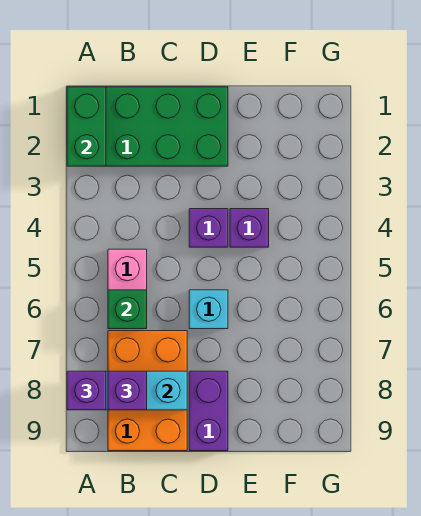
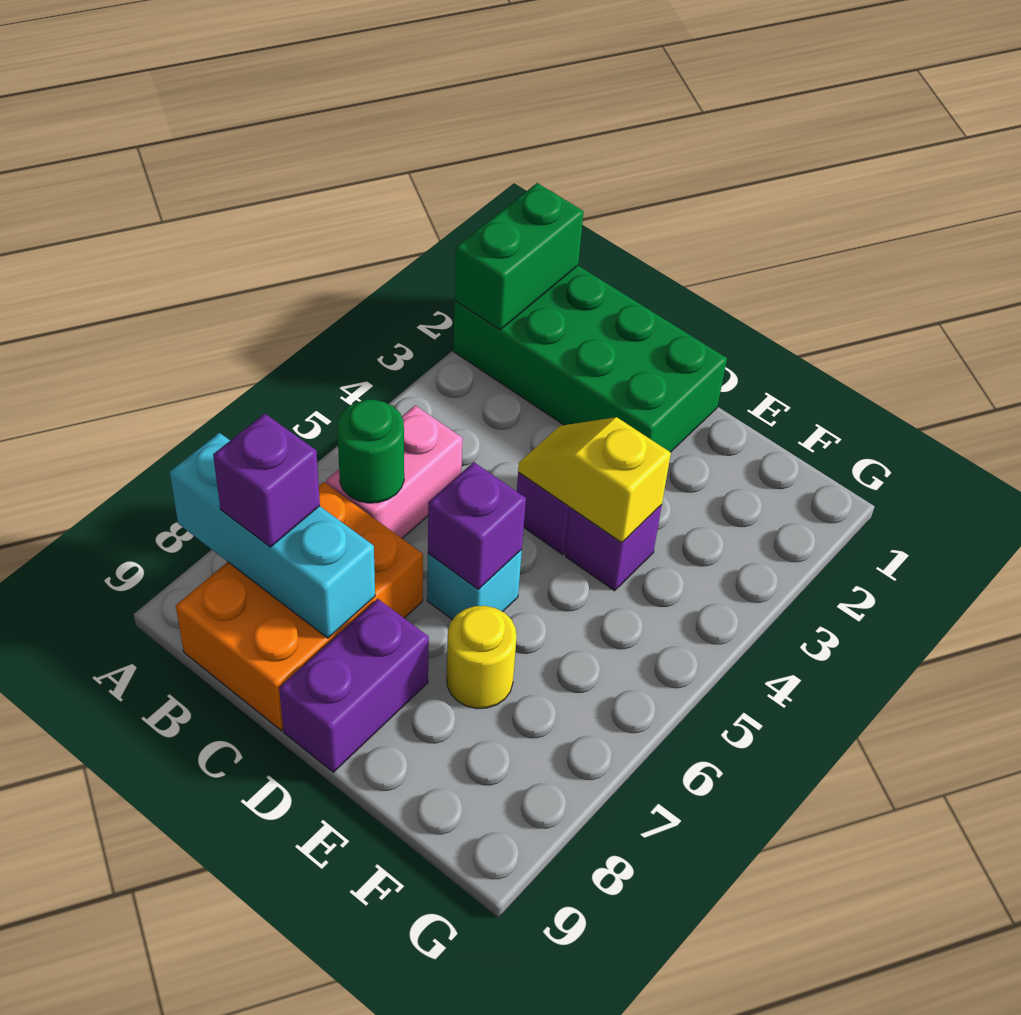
purple 1x1 brick [67,371,106,410] -> purple 1x1 brick moved to [428,462,526,589]
green 1x1 brick [108,290,147,329] -> green 1x1 round brick [337,400,404,503]
none -> yellow 1x2 slope [518,417,671,543]
none -> yellow 1x1 round brick [447,606,517,709]

